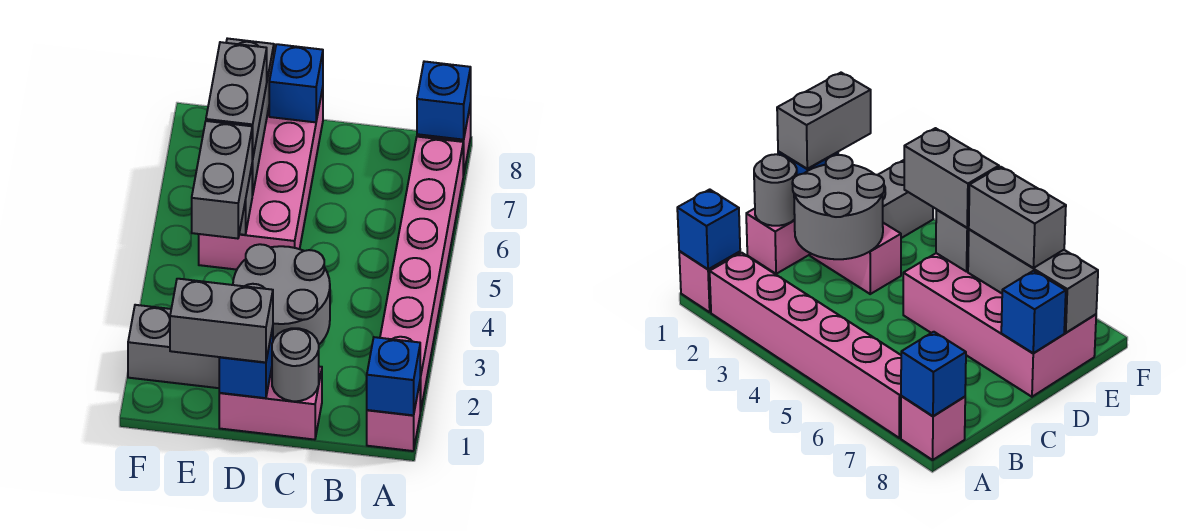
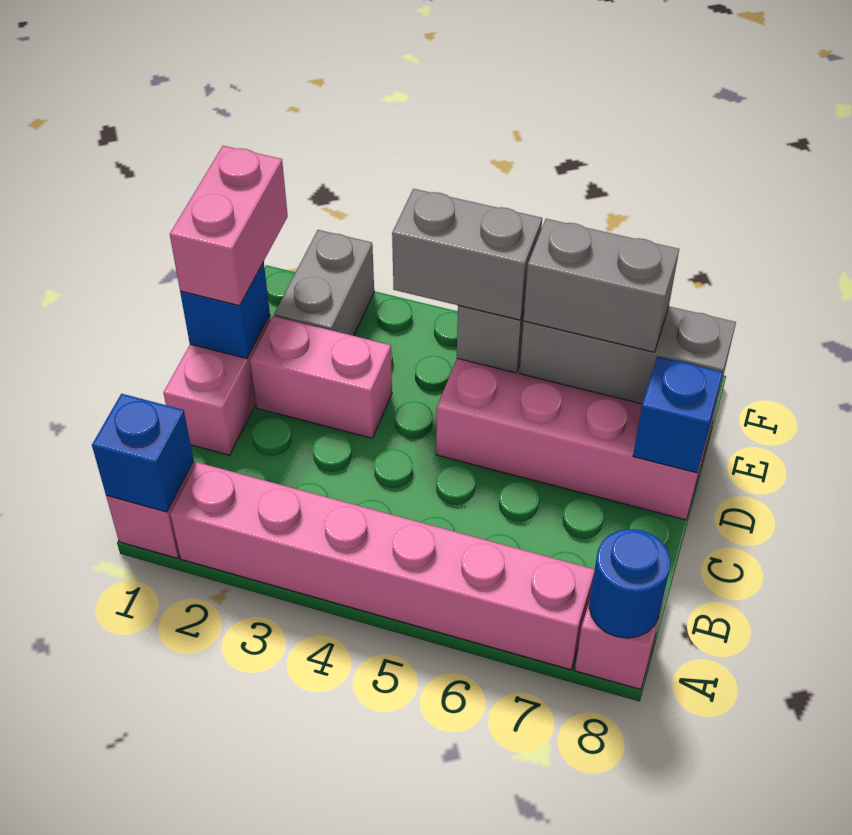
blue 1x1 brick [417,61,471,140] -> blue 1x1 round brick [589,529,670,638]
grey 1x1 round brick [272,328,319,401] -> none
grey 2x2 round brick [233,244,330,344] -> none
grey 1x2 brick [170,279,273,362] -> pink 1x2 brick [170,146,288,306]

